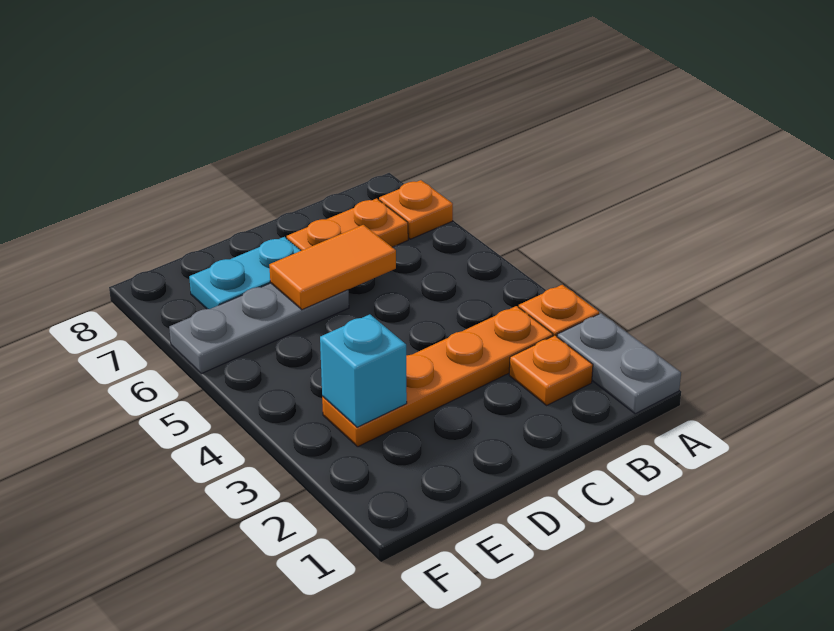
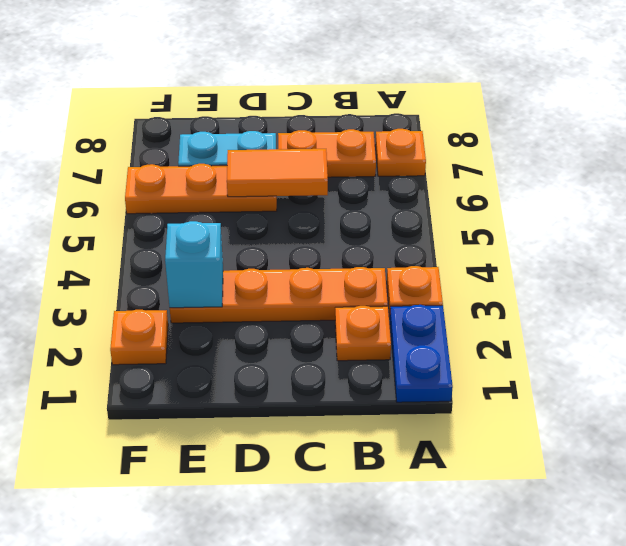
grey 1x2 plate [557,313,681,414] -> blue 1x2 plate [390,305,453,402]
grey 1x3 plate [169,283,349,374] -> orange 1x3 plate [125,164,277,214]
none -> orange 1x1 plate [110,310,168,365]

